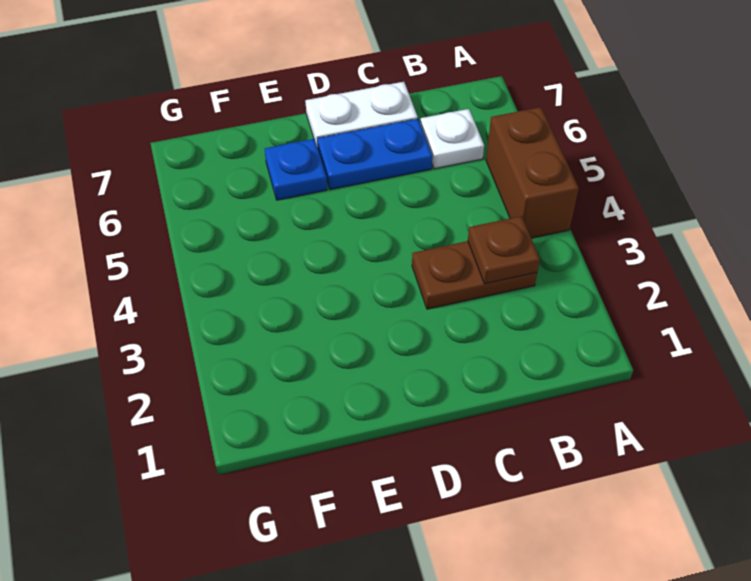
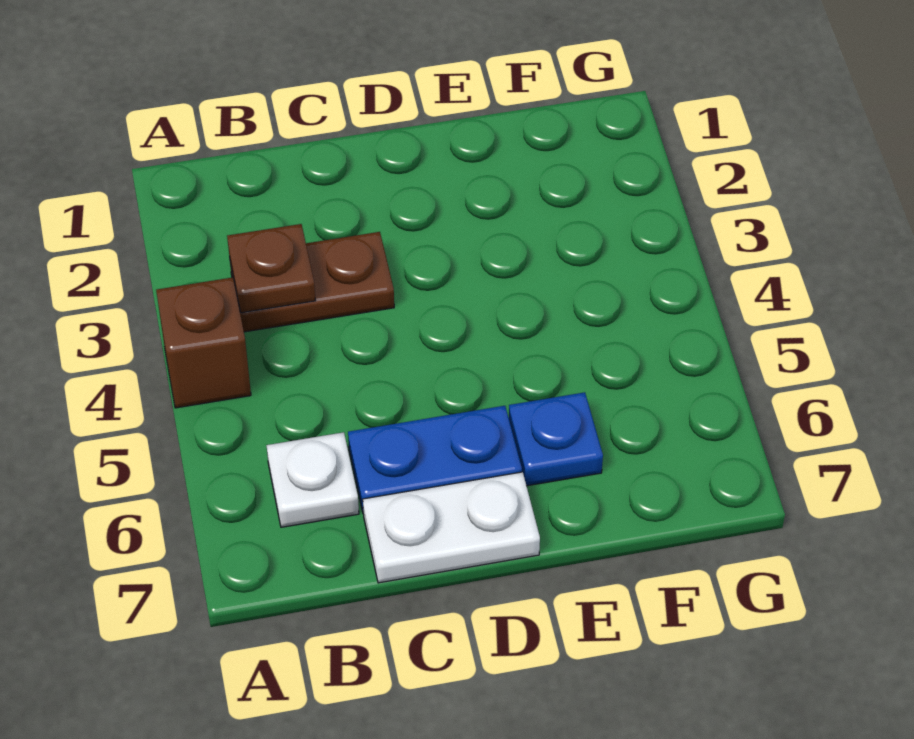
brown 1x2 brick [486,107,579,238] -> brown 1x1 brick [156,277,251,408]

